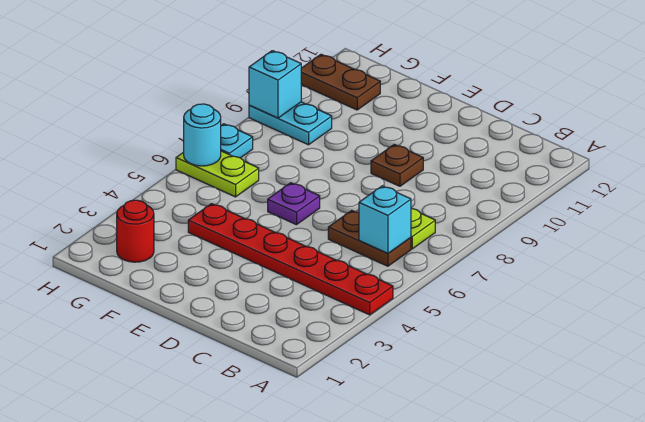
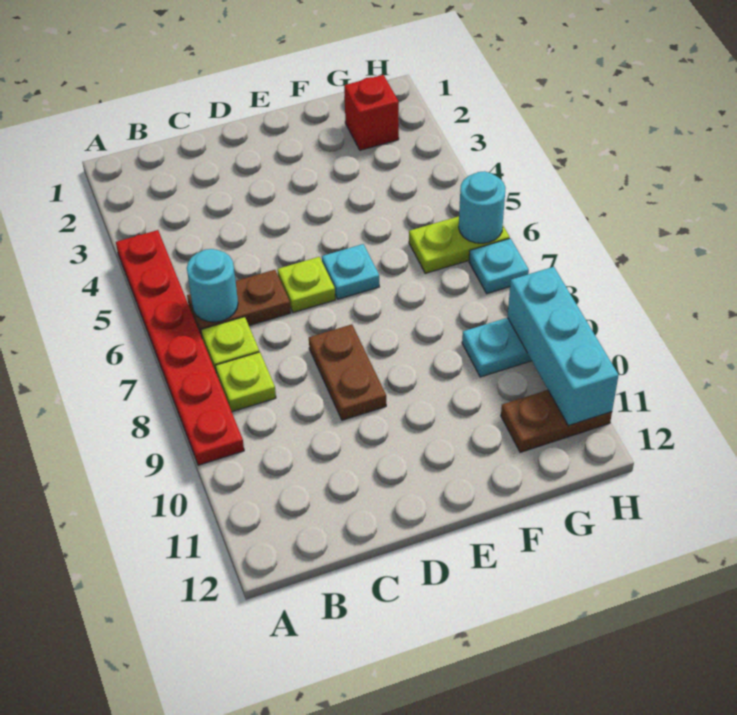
red 1x6 plate [188,204,393,315] -> red 1x6 plate turned to [116,230,244,465]
cyan 1x1 brick [359,186,411,254] -> cyan 1x1 round brick [187,249,238,322]
none -> lime 1x1 plate [216,352,276,412]
none -> lime 1x1 plate [277,257,335,313]
brown 1x1 plate [371,145,423,186] -> brown 1x2 plate [309,324,386,420]
purple 1x1 plate [268,183,320,225] -> cyan 1x1 plate [322,244,379,299]
red 1x1 round brick [117,200,154,262] -> red 1x1 brick [344,75,399,150]
cyan 1x1 brick [249,51,301,118] -> cyan 1x3 brick [507,267,619,426]

